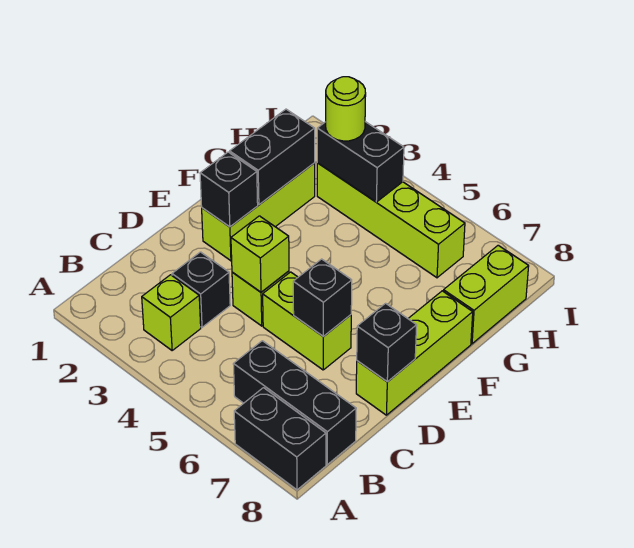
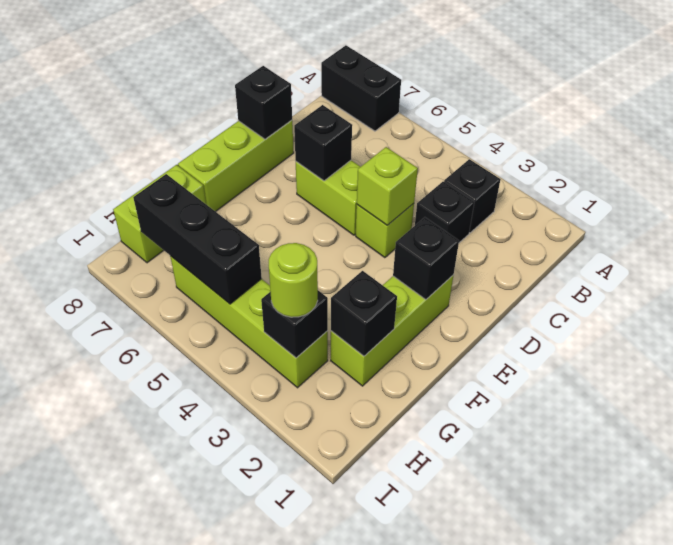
lime 1x1 brick [142,275,201,350] -> black 1x1 brick [444,159,501,233]
black 1x3 brick [233,341,356,464] -> black 1x3 brick moved to [133,174,262,304]
black 1x2 brick [230,109,315,205] -> black 1x1 brick [331,271,397,356]
black 1x2 brick [317,122,404,202] -> black 1x1 brick [261,291,328,358]

